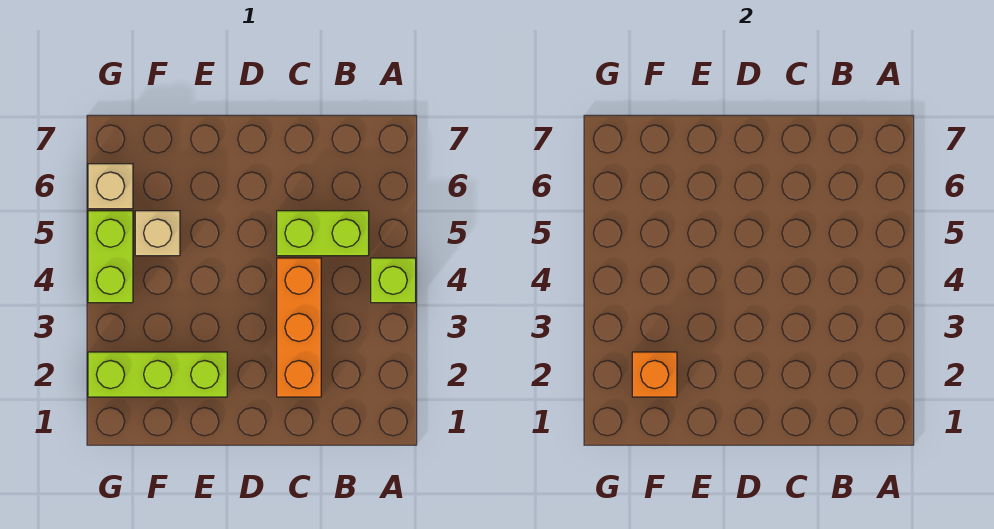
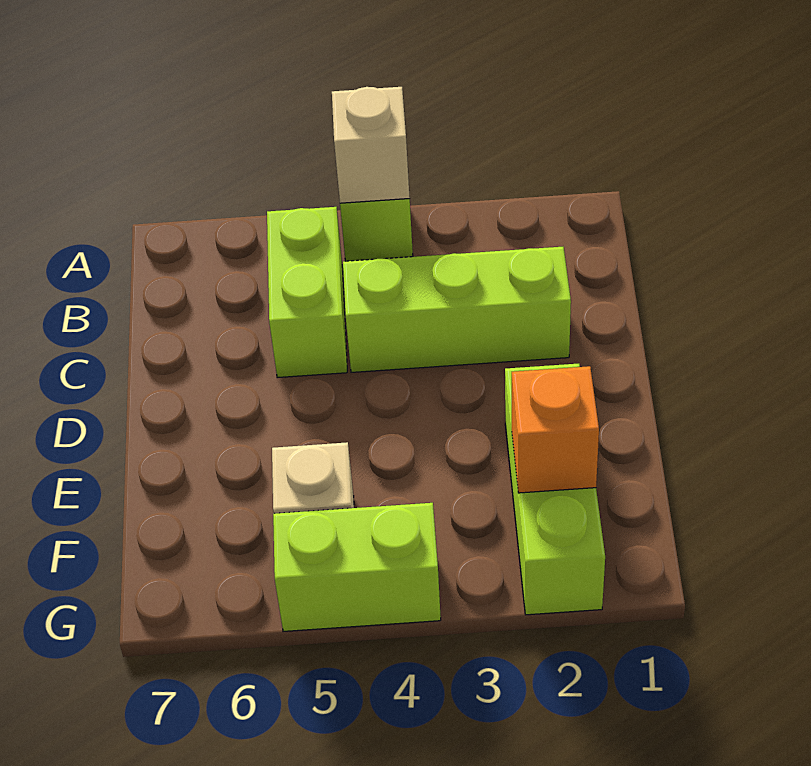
orange 1x3 brick [277,258,321,397] -> lime 1x3 brick [343,247,571,372]
tan 1x1 brick [88,164,133,209] -> tan 1x1 brick moved to [332,87,410,203]

